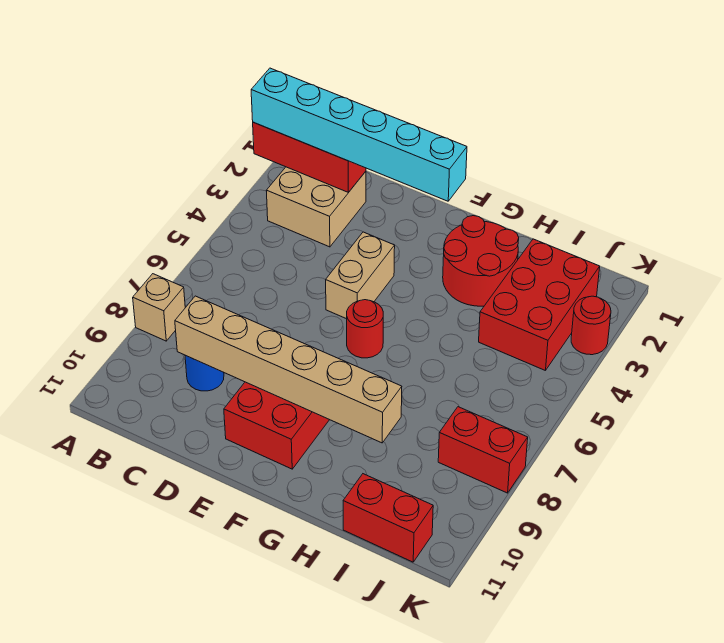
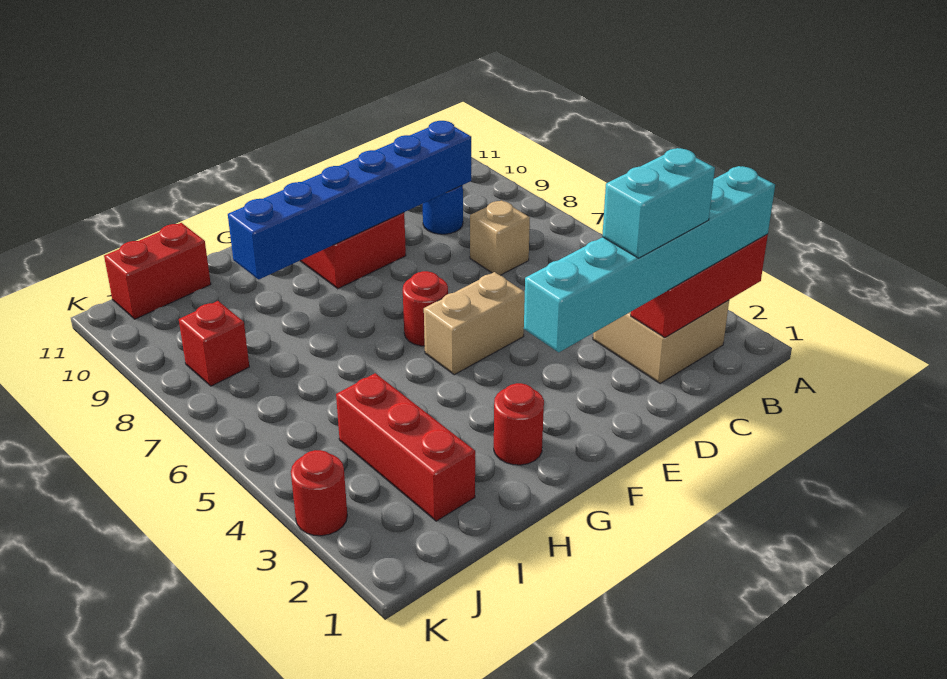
tan 1x1 brick [133,274,185,341] -> tan 1x1 brick moved to [470,200,530,275]
none -> cyan 1x2 brick [602,148,715,258]
tan 1x6 brick [175,296,402,443] -> blue 1x6 brick [228,121,471,279]
tan 1x2 brick [326,232,395,319] -> tan 1x2 brick turned to [424,272,525,375]
red 2x2 round brick [443,216,519,306] -> red 1x1 round brick [494,383,544,465]
red 2x3 brick [479,239,600,371] -> red 1x3 brick [336,373,475,521]
red 1x2 brick [438,407,528,493] -> red 1x1 brick [179,301,249,386]

